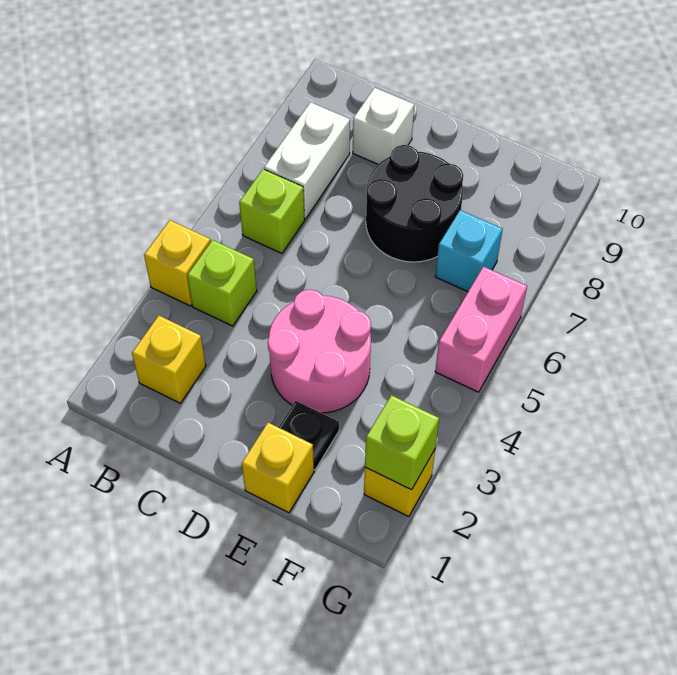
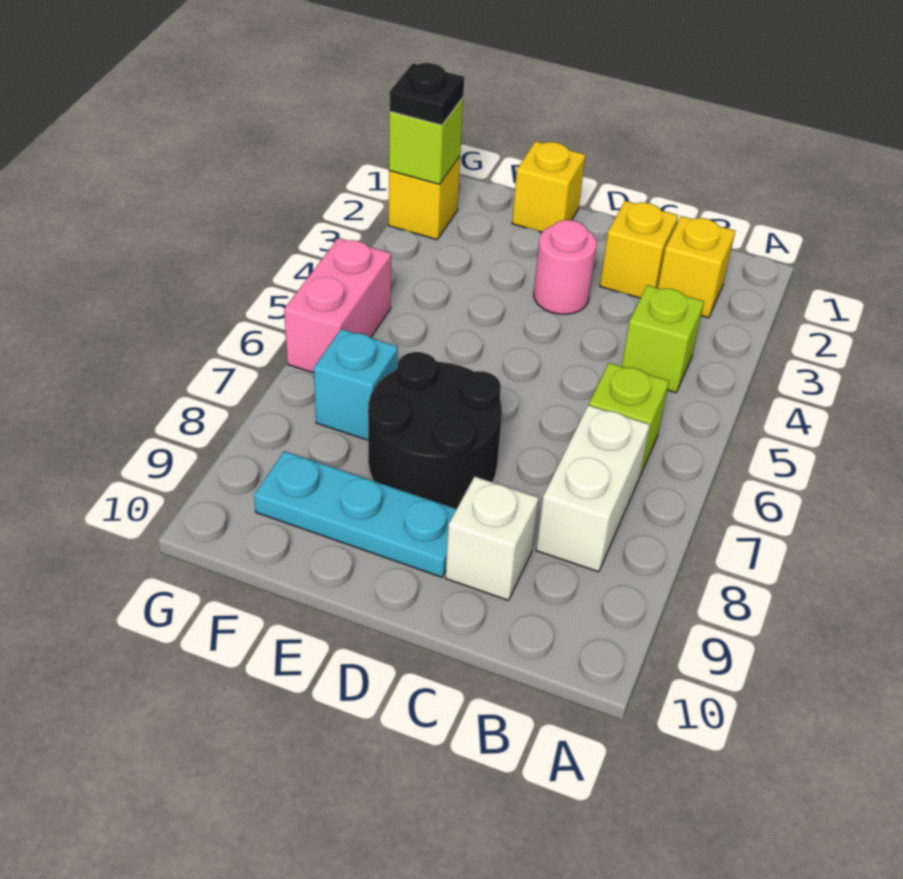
yellow 1x1 brick [144,220,211,306] -> yellow 1x1 brick moved to [600,201,678,298]
pink 2x2 round brick [268,289,371,413] -> pink 1x1 round brick [534,220,597,314]
none -> cyan 1x3 plate [254,451,456,577]
black 1x1 plate [279,401,339,470] -> black 1x1 plate moved to [390,63,464,125]

